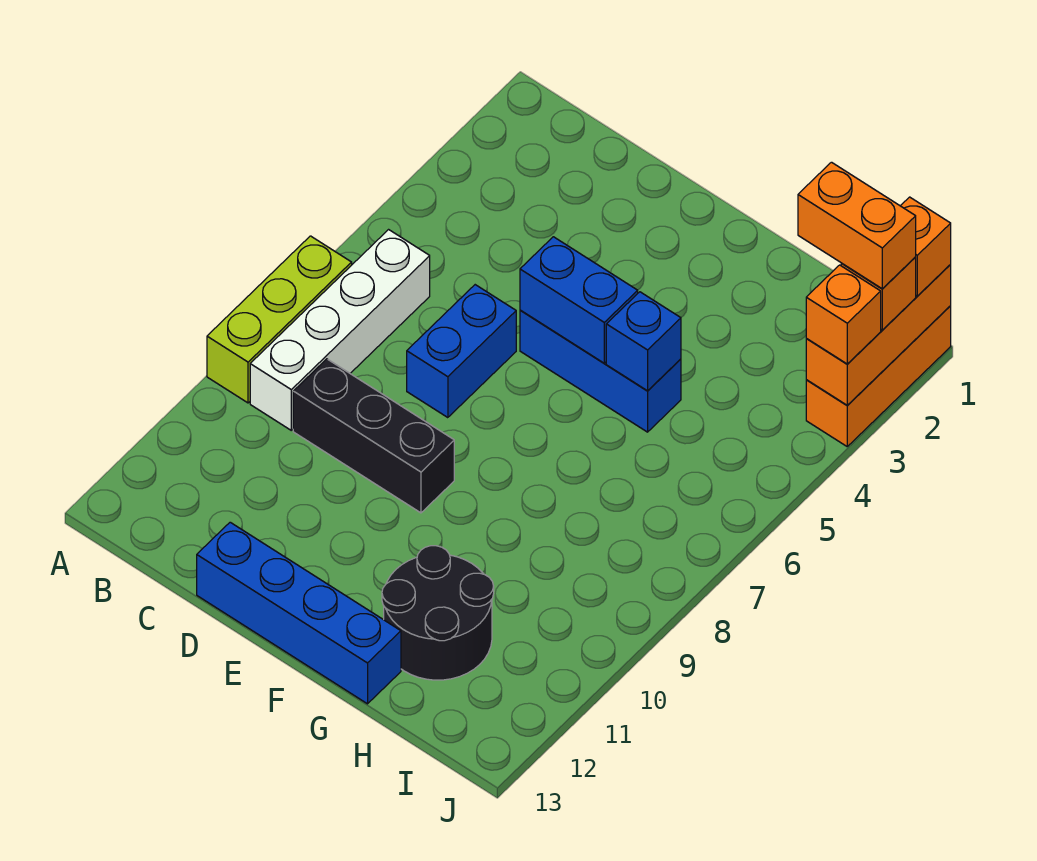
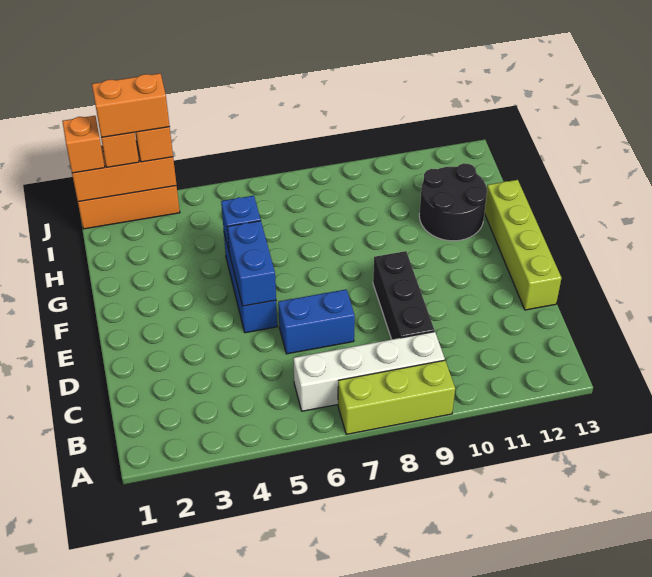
blue 1x4 brick [197,522,401,704] -> lime 1x4 brick [484,180,562,310]
orange 1x2 brick [798,162,916,289] -> orange 1x2 brick turned to [92,73,170,137]

